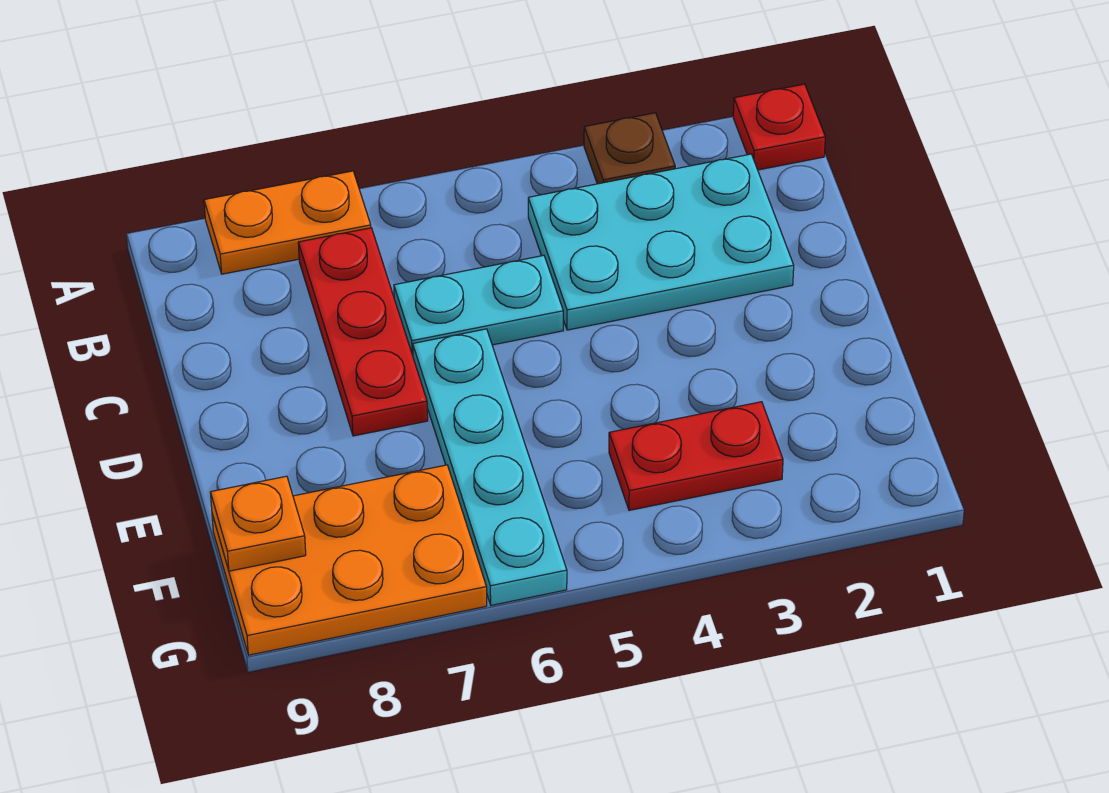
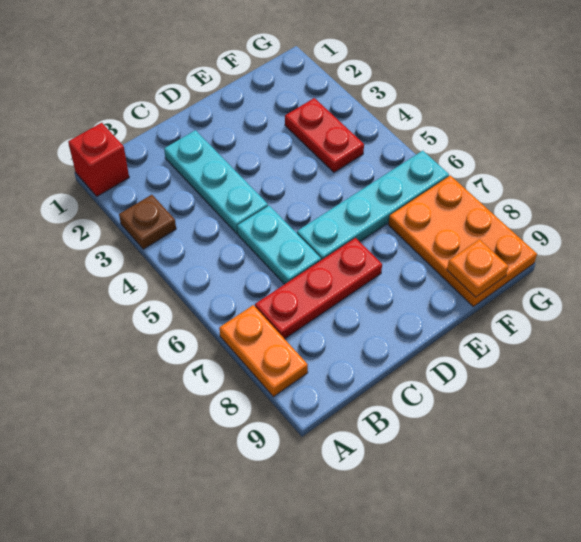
red 1x1 plate [733,84,825,170] -> red 1x1 brick [68,123,129,196]
cyan 2x3 plate [528,154,794,330] -> cyan 1x3 plate [164,130,268,233]

